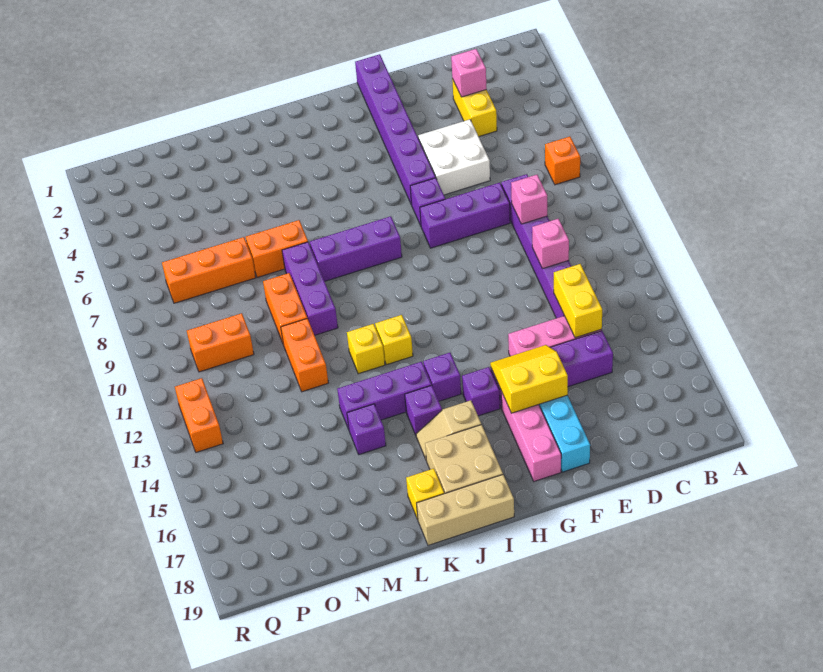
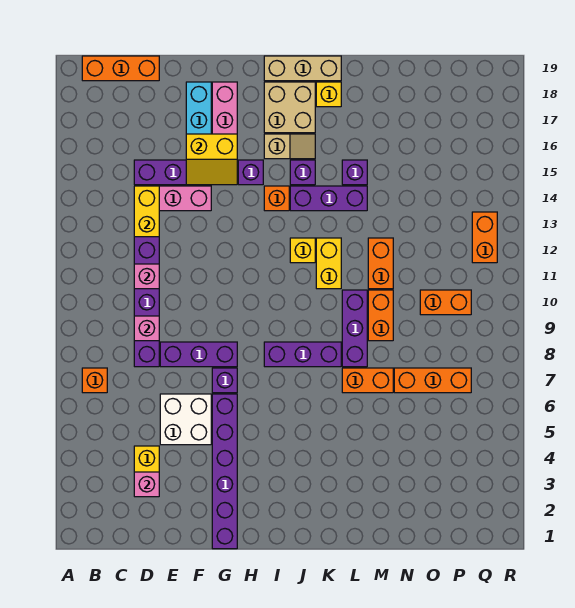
none -> orange 1x3 brick [82,56,159,81]
purple 1x1 brick [423,353,461,401] -> orange 1x1 brick [264,186,289,211]
yellow 1x1 brick [347,324,385,374] -> yellow 1x2 brick [316,238,341,289]

